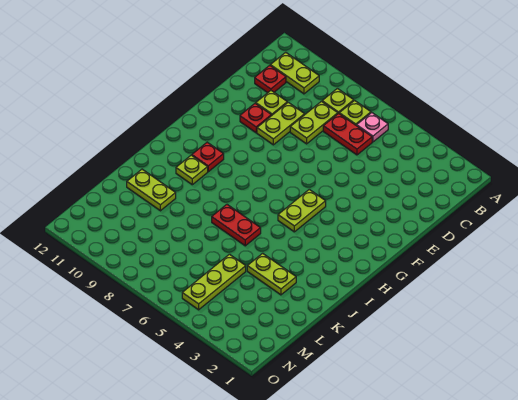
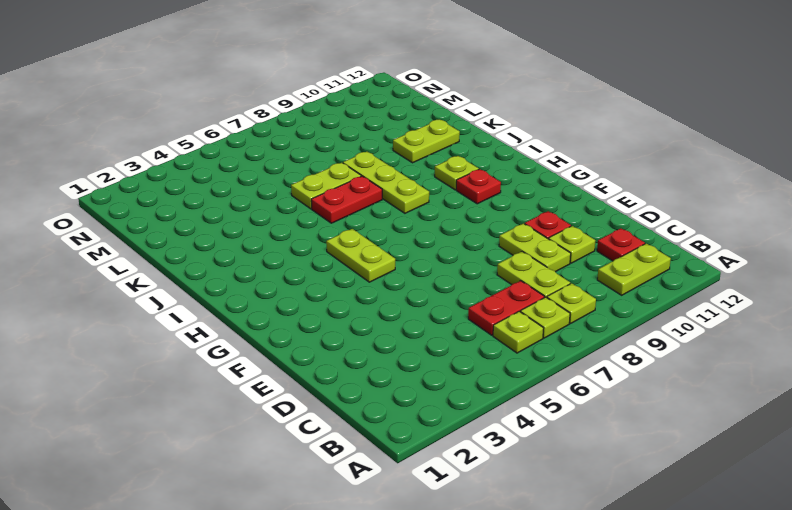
pink 1x1 plate [357,113,388,142] -> lime 1x1 plate [493,311,544,353]
lime 1x2 plate [247,253,296,295] -> lime 1x2 plate moved to [291,163,361,209]
lime 1x3 plate [182,254,246,310] -> lime 1x3 plate moved to [343,152,429,213]

